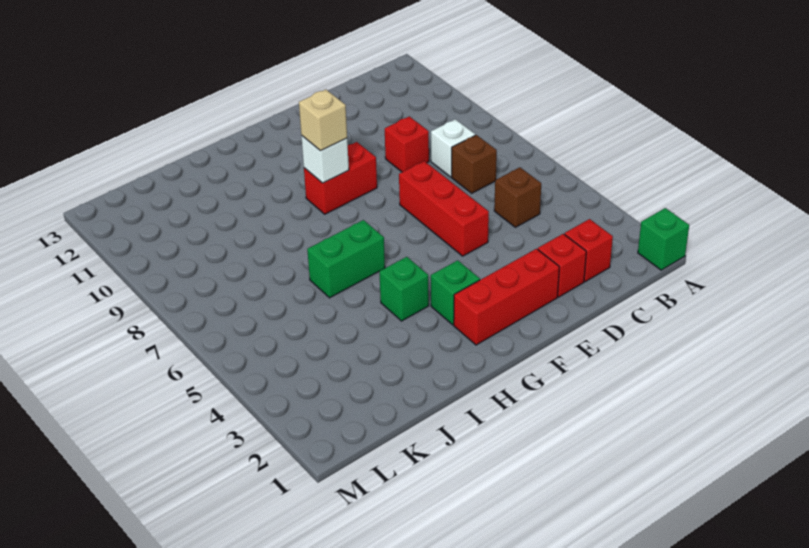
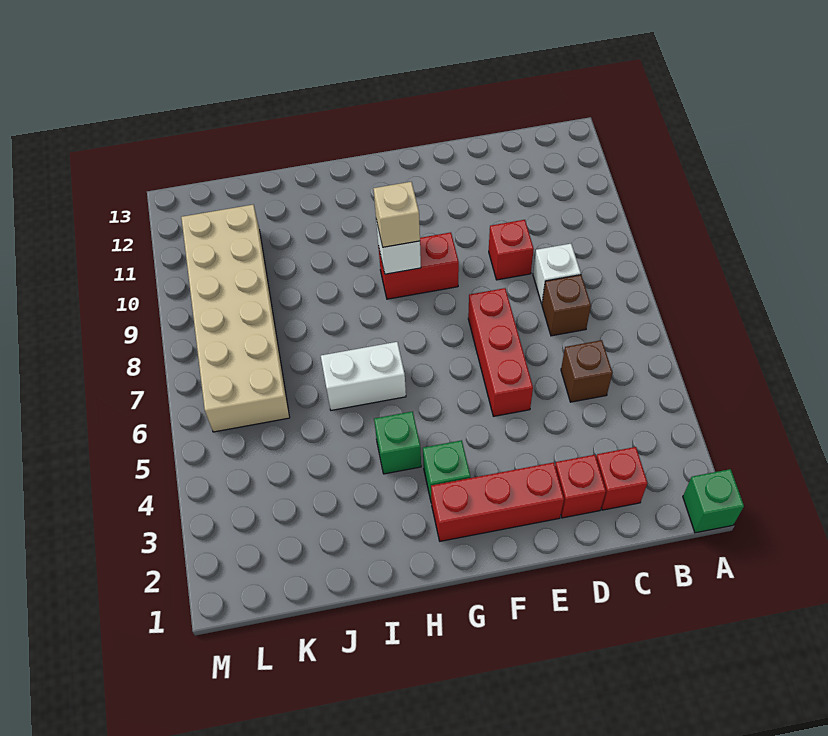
green 1x2 brick [307,220,385,298] -> white 1x2 brick [321,342,406,410]
none -> tan 2x6 brick [181,205,290,432]

